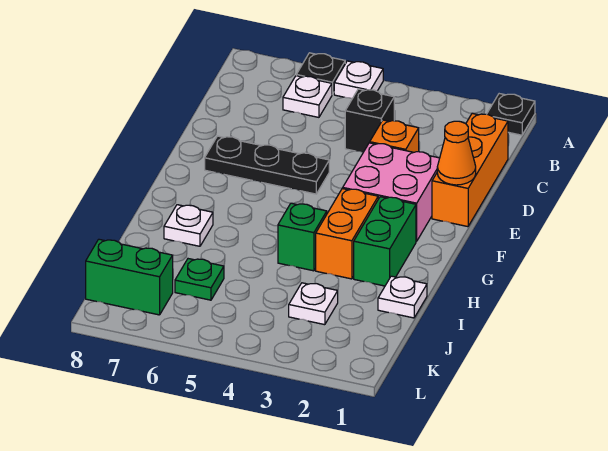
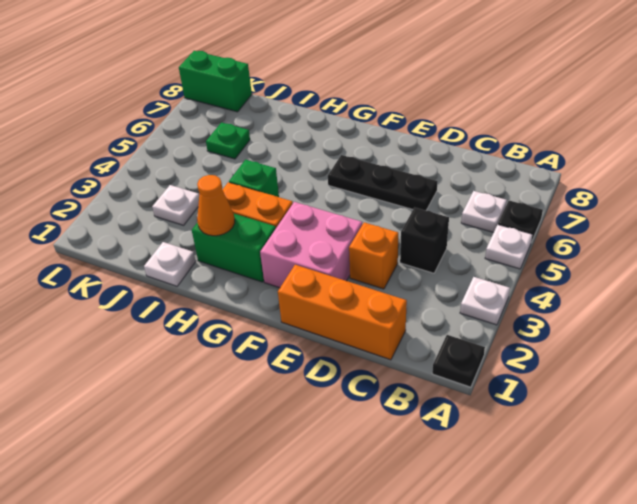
orange 1x1 cone [437,121,476,185] -> orange 1x1 cone moved to [197,175,235,236]
black 1x3 plate [205,136,329,194] -> black 1x3 plate turned to [328,155,438,210]
white 1x1 plate [164,205,213,246] -> white 1x1 plate moved to [460,277,510,325]
green 1x2 brick [86,239,173,315] -> green 1x2 brick turned to [179,51,252,112]

